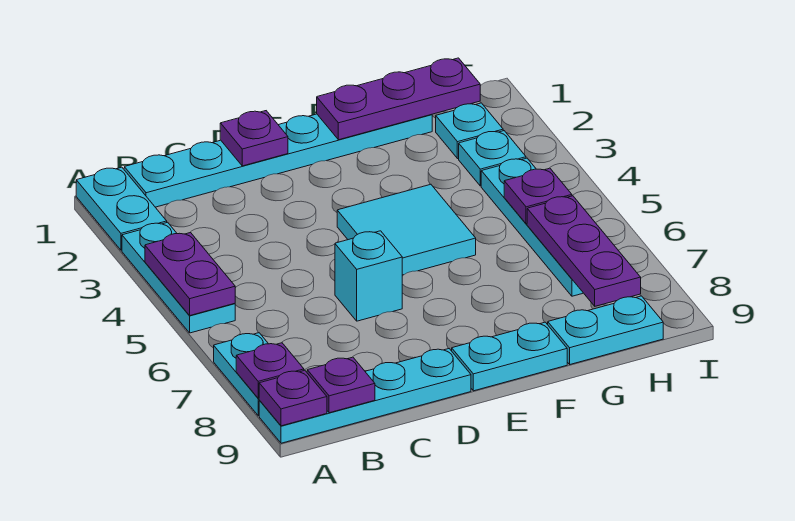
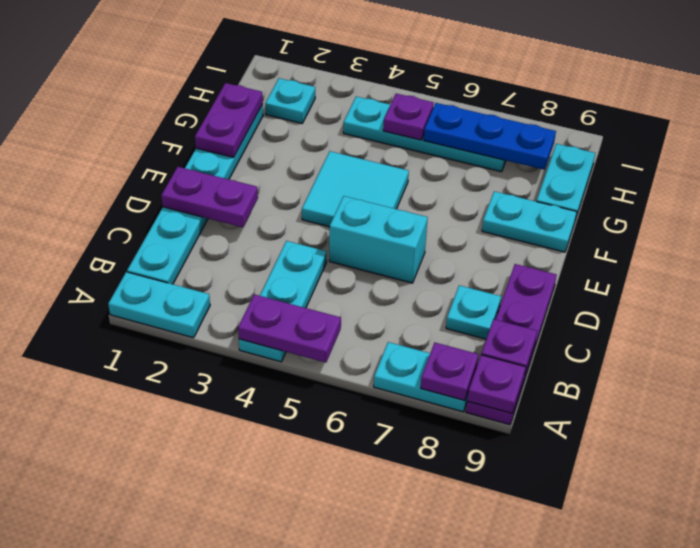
cyan 1x3 plate [122,222,235,333] -> cyan 1x3 plate turned to [239,241,327,362]
cyan 1x4 plate [259,349,471,443] -> purple 1x4 plate [466,264,557,425]
purple 1x1 plate [220,111,288,166] -> purple 1x2 plate [161,167,258,227]
cyan 1x1 brick [335,231,402,321] -> cyan 1x2 brick [329,196,428,283]
cyan 1x2 plate [452,322,567,391] -> cyan 1x2 plate turned to [482,191,577,252]
purple 1x3 plate [317,58,480,140] -> purple 1x2 plate [195,83,263,157]
cyan 1x1 plate [459,131,526,186] -> cyan 1x1 plate moved to [446,285,501,339]
purple 1x3 plate [527,196,641,306] -> blue 1x3 plate [424,103,556,170]

